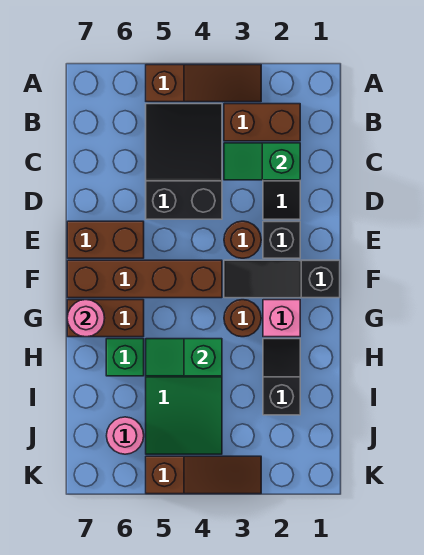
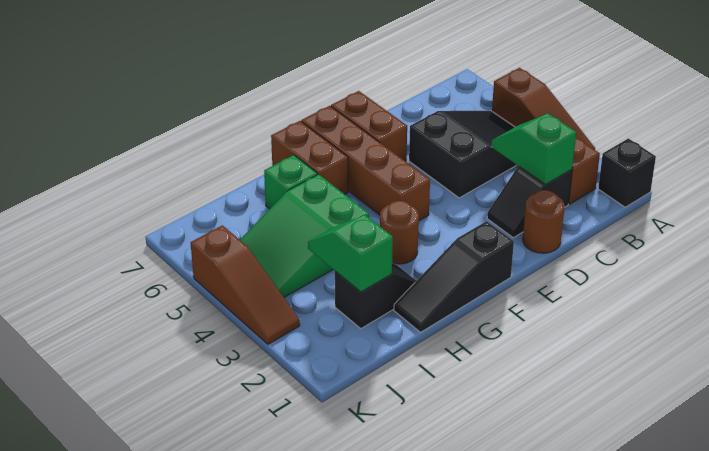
black 1x1 brick [263,221,300,258] -> black 1x1 brick moved to [598,138,656,207]
brown 1x1 round brick [224,221,261,258] -> brown 1x1 round brick moved to [523,190,564,253]
black 1x3 slope [224,260,340,298] -> black 1x3 slope turned to [394,221,514,332]
pink 1x1 brick [263,300,300,337] -> none
pink 1x1 round brick [67,300,105,337] -> none
green 1x2 slope [146,339,222,376] -> green 1x2 slope moved to [308,215,393,292]
pink 1x1 round brick [107,417,144,454] -> none

